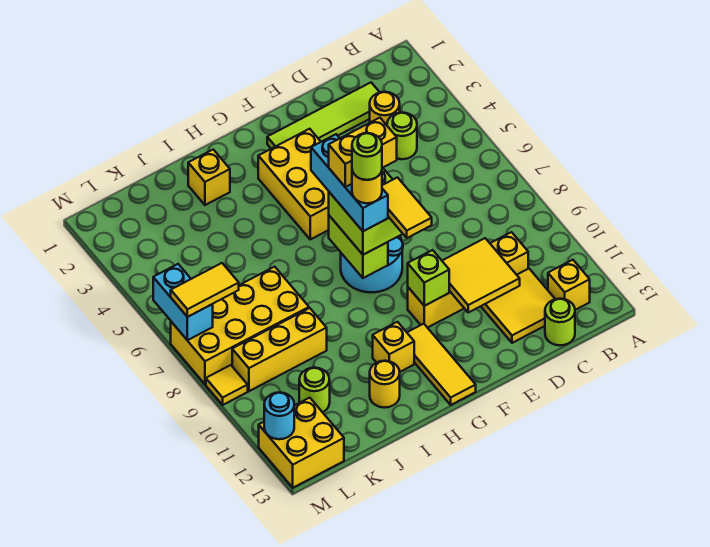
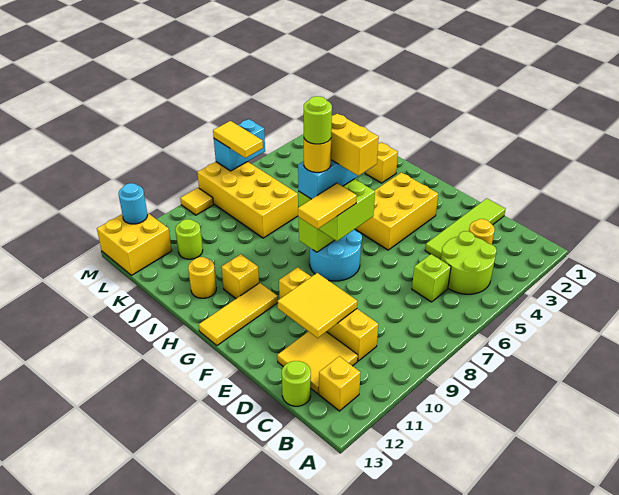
lime 1x4 tile [267,83,380,149] -> lime 1x4 tile turned to [425,198,506,260]
lime 1x1 round brick [387,112,417,159] -> lime 2x2 round brick [441,231,497,294]
lime 1x1 brick [408,250,449,306] -> lime 1x1 brick moved to [412,254,451,302]
yellow 1x3 brick [232,308,327,391] -> none

